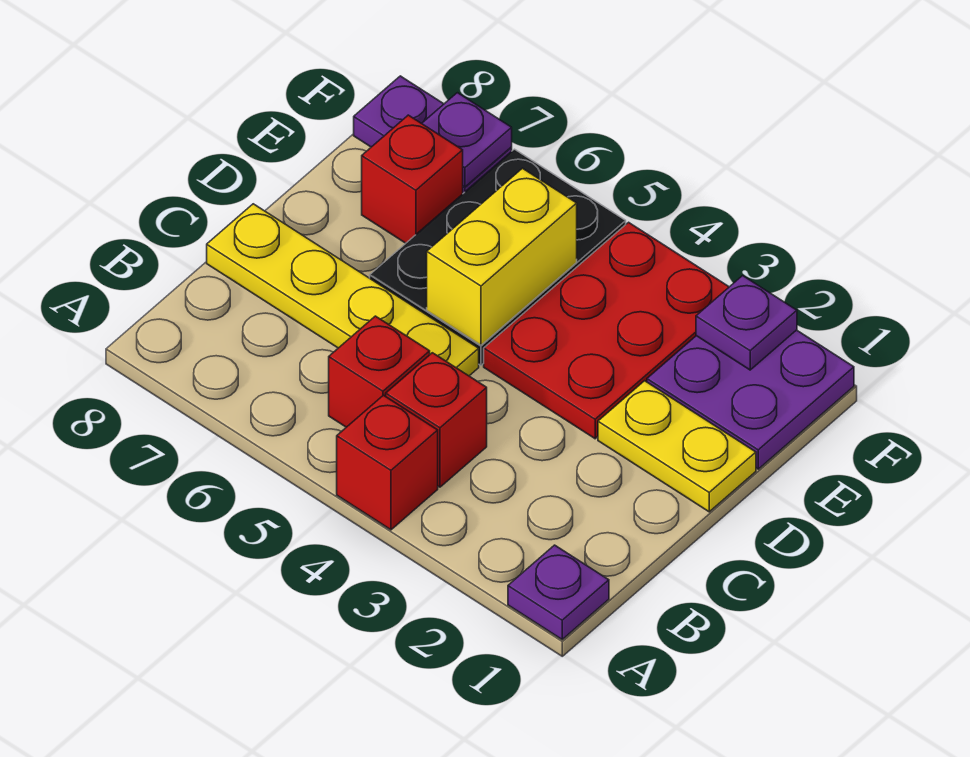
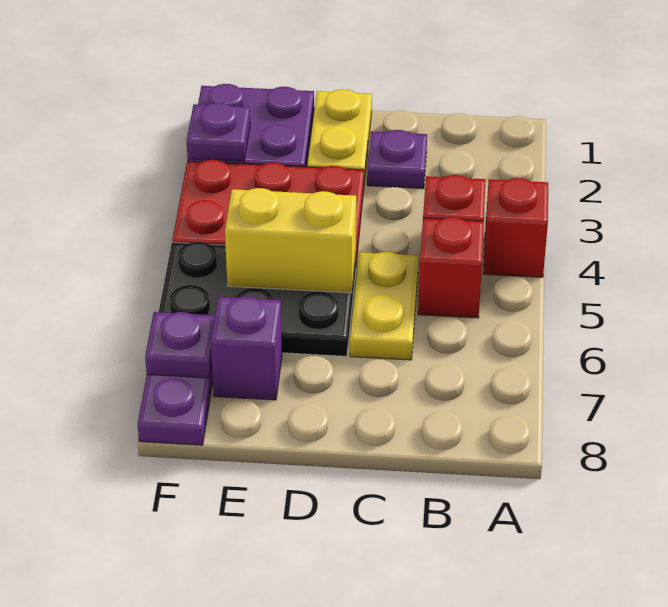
purple 1x1 plate [508,545,609,639] -> purple 1x1 plate moved to [367,130,427,189]
yellow 1x4 plate [207,204,479,376] -> yellow 1x2 plate [350,252,418,360]
red 1x1 brick [362,115,463,243] -> purple 1x1 brick [211,296,282,400]

